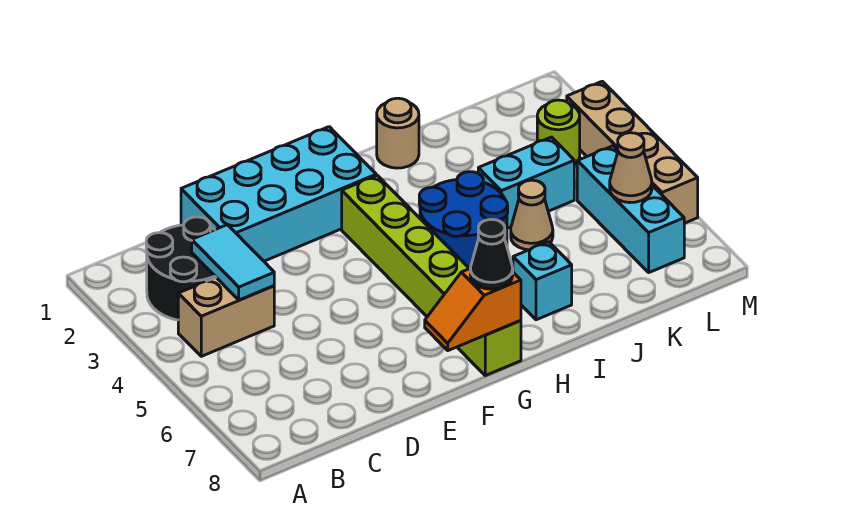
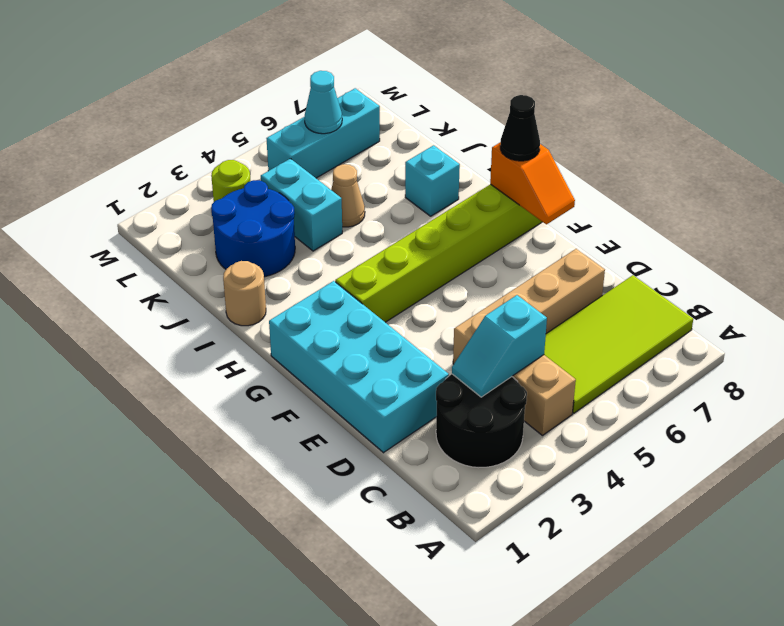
none -> lime 2x4 tile [544,275,693,413]
cyan 1x2 tile [192,225,274,300] -> cyan 1x2 slope [452,295,547,397]
blue 2x2 round brick [419,172,508,269] -> blue 2x2 round brick moved to [211,180,295,277]
tan 1x1 cone [610,133,652,203] -> cyan 1x1 cone [305,71,342,134]
tan 1x4 brick [566,81,698,223] -> tan 1x4 brick moved to [453,249,605,364]

